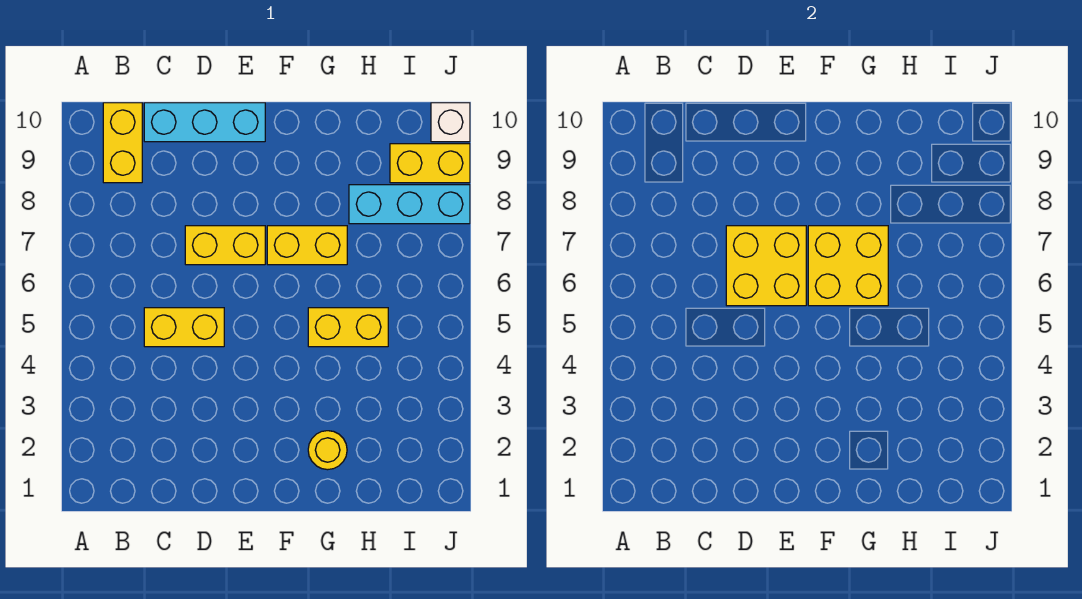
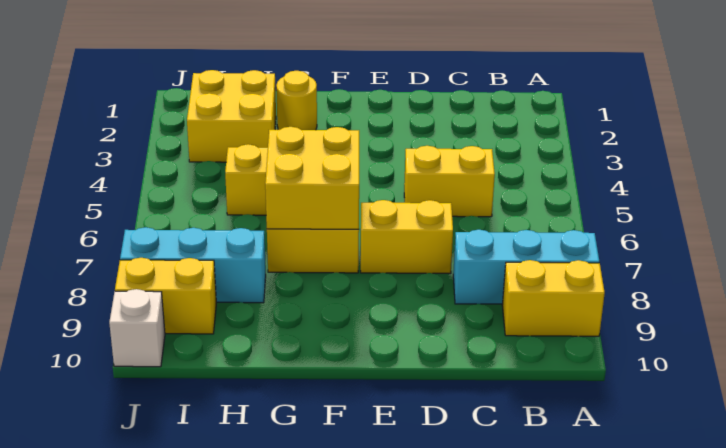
yellow 1x2 brick [103,103,142,183] -> yellow 1x2 brick turned to [502,260,605,336]
cyan 1x3 brick [144,103,265,142] -> cyan 1x3 brick moved to [453,230,599,304]
yellow 2x2 brick [726,226,806,306] -> yellow 2x2 brick moved to [187,70,276,162]

